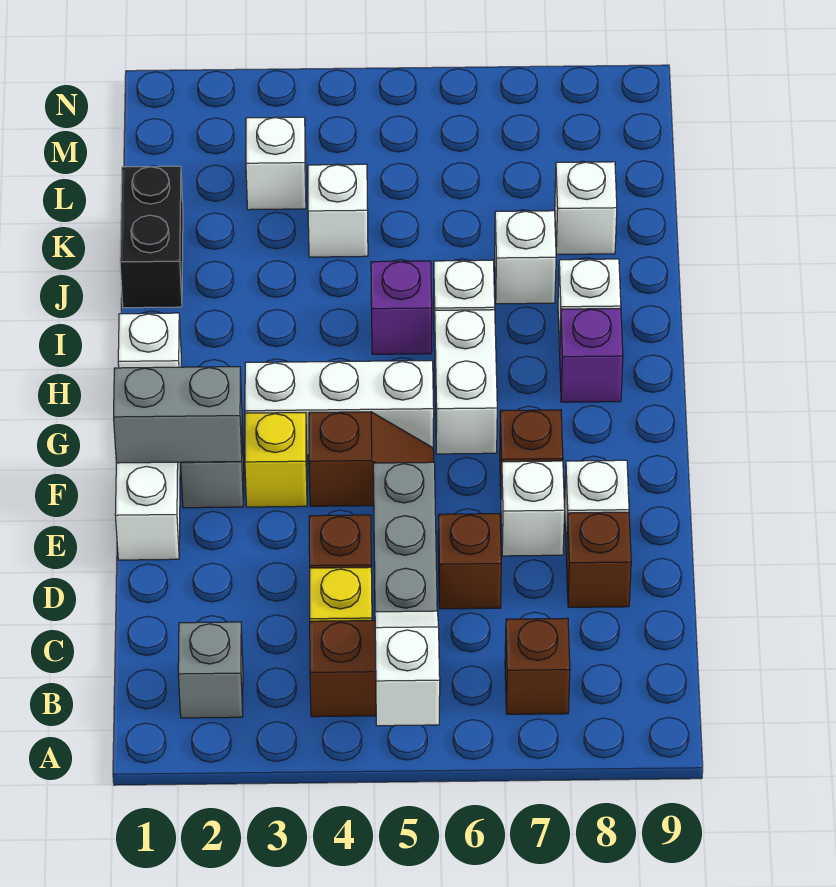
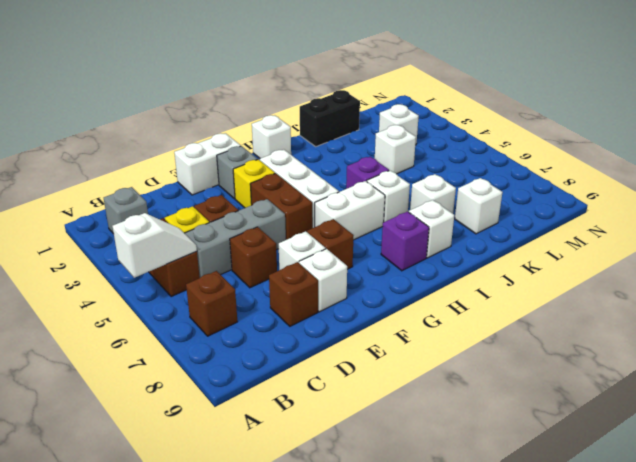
grey 1x2 brick [114,367,242,463] -> none
brown 1x2 slope [309,412,434,506] -> brown 1x2 brick [250,173,313,240]

